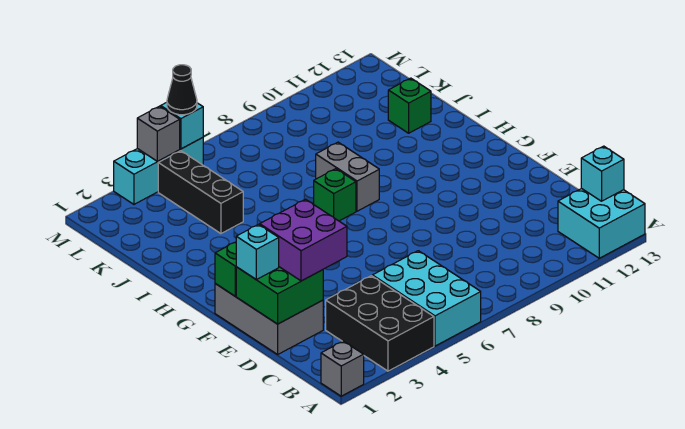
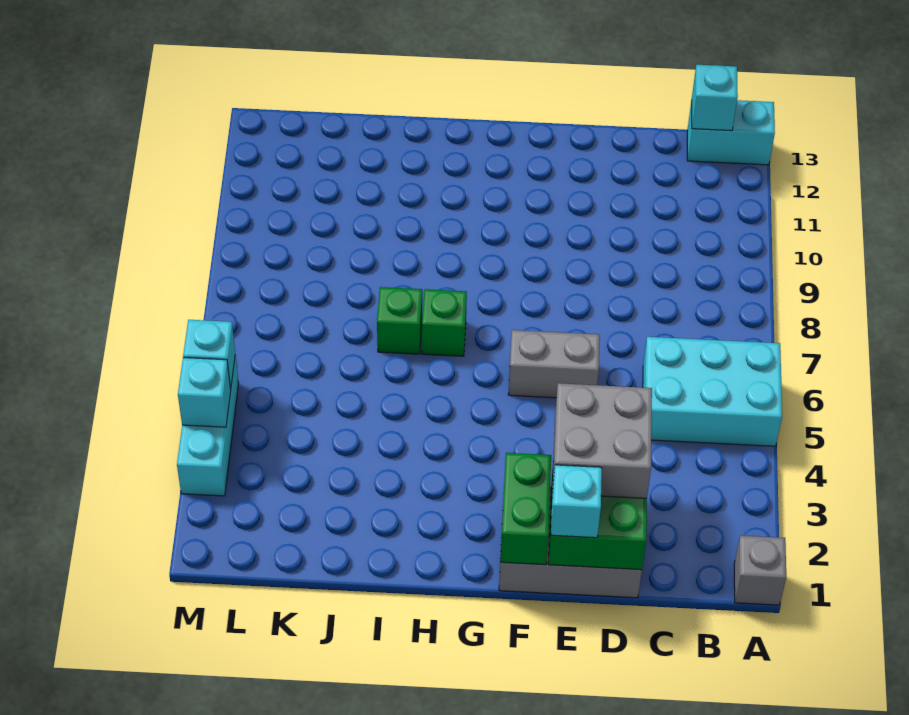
black 2x3 brick [326,276,434,371] -> none
cyan 2x2 brick [558,188,645,258] -> cyan 1x2 brick [687,100,775,165]
purple 2x2 brick [260,199,347,281] -> grey 2x2 brick [552,383,652,498]
grey 1x2 brick [316,142,379,211] -> grey 1x2 brick moved to [508,330,600,398]
black 1x3 brick [158,151,243,234] -> none
green 1x1 brick [388,78,431,133] -> green 1x1 brick moved to [377,287,422,354]
grey 1x1 brick [137,106,180,161] -> cyan 1x1 brick [178,358,231,427]
black 1x1 cone [167,65,197,115] -> none

